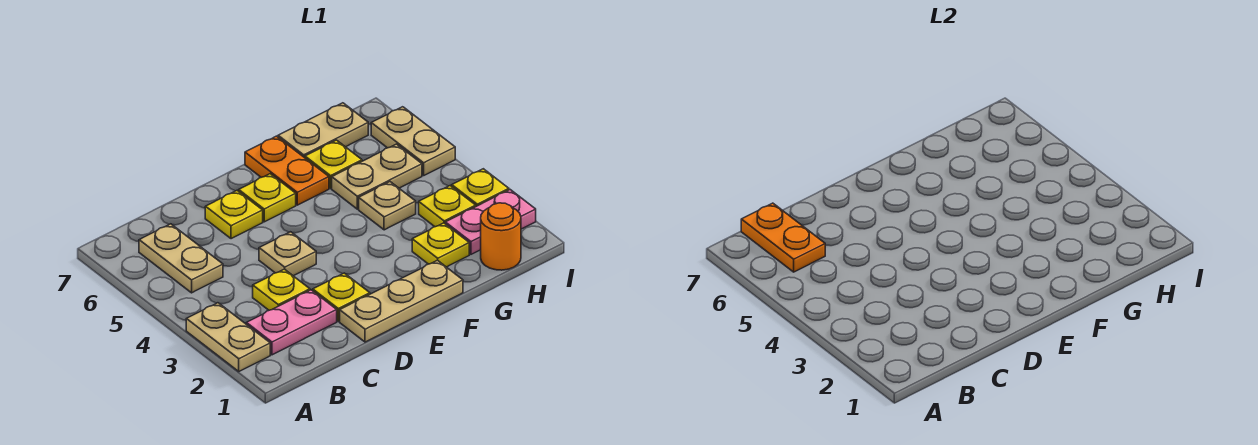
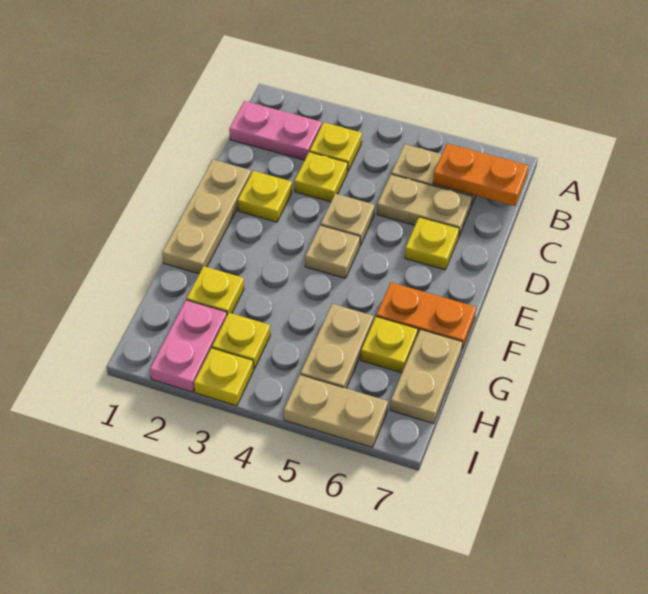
tan 1x2 plate [186,303,270,371] -> tan 1x2 plate moved to [377,174,472,237]
pink 1x2 plate [246,290,337,355] -> pink 1x2 plate turned to [229,101,322,160]
yellow 1x1 plate [239,174,296,222] -> yellow 1x1 plate moved to [310,123,362,172]
tan 1x1 plate [359,182,416,230] -> tan 1x1 plate moved to [305,225,360,278]
orange 1x1 round brick [481,203,521,270] -> none

